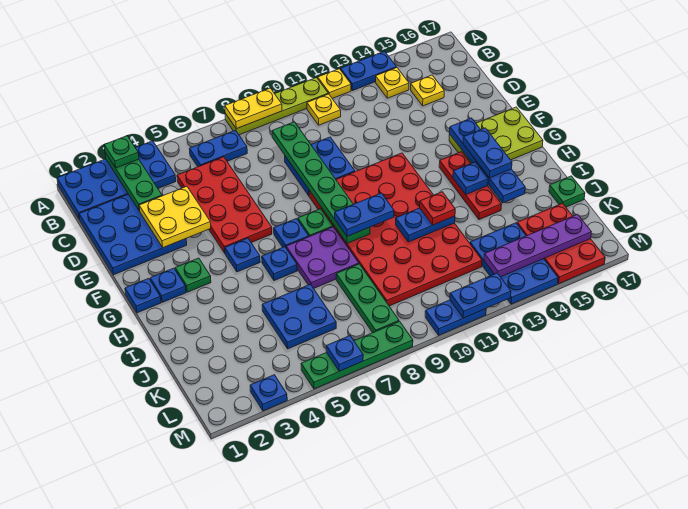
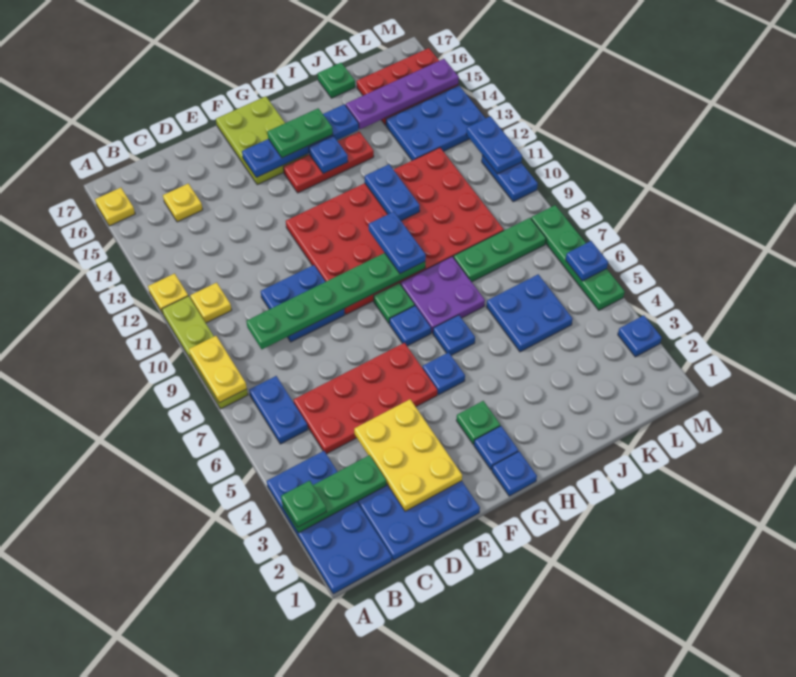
blue 1x2 plate [341,51,396,91] -> none
yellow 1x1 plate [375,67,409,98] -> yellow 1x1 plate moved to [95,188,135,226]
yellow 2x2 plate [139,186,211,248] -> yellow 2x3 plate [354,399,462,511]
blue 1x2 plate [463,128,512,178] -> green 1x2 plate [268,108,333,158]
red 1x1 plate [420,192,455,225] -> none
purple 1x4 plate [484,214,591,277] -> purple 1x4 plate turned to [346,59,459,129]

